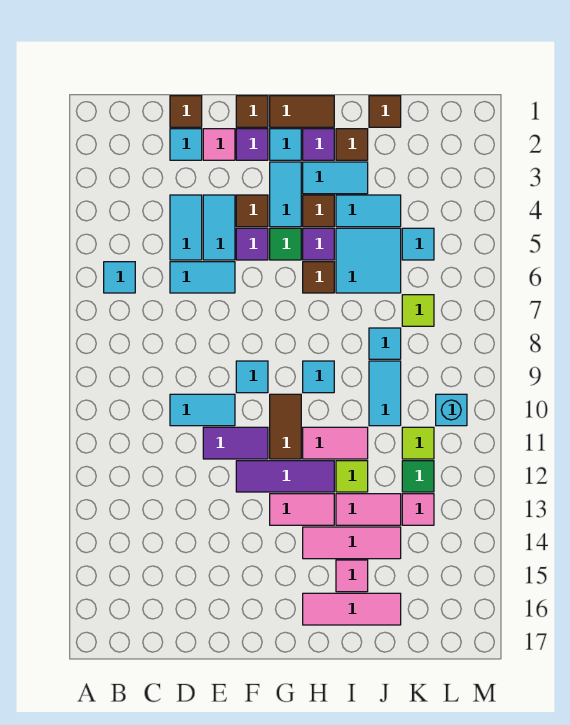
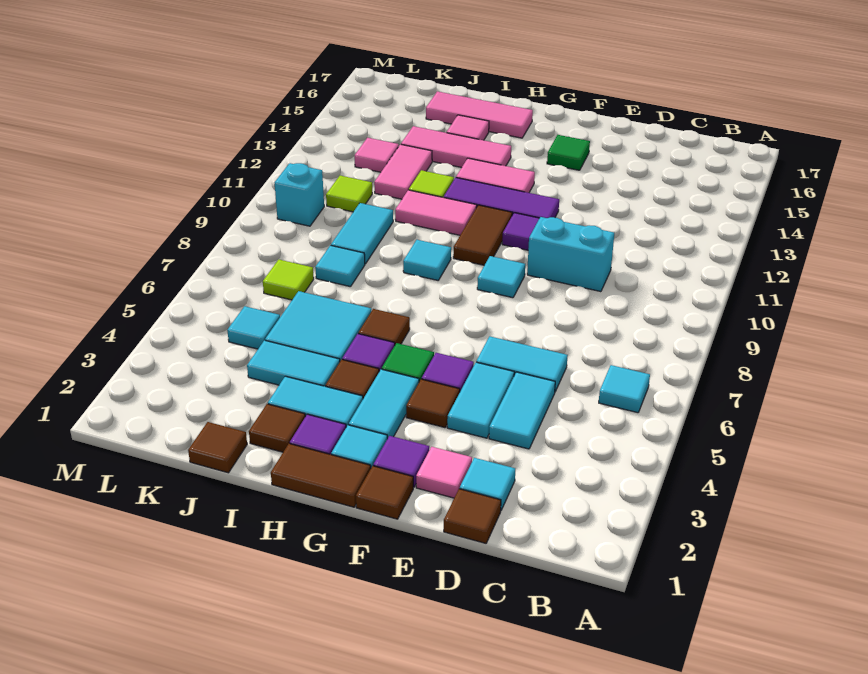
cyan 1x2 tile [170,394,235,426] -> cyan 1x2 brick [527,217,614,292]
pink 1x2 tile [336,494,401,525] -> pink 1x2 tile turned to [374,144,432,199]
green 1x1 tile [402,461,434,492] -> green 1x1 tile moved to [547,135,590,170]

